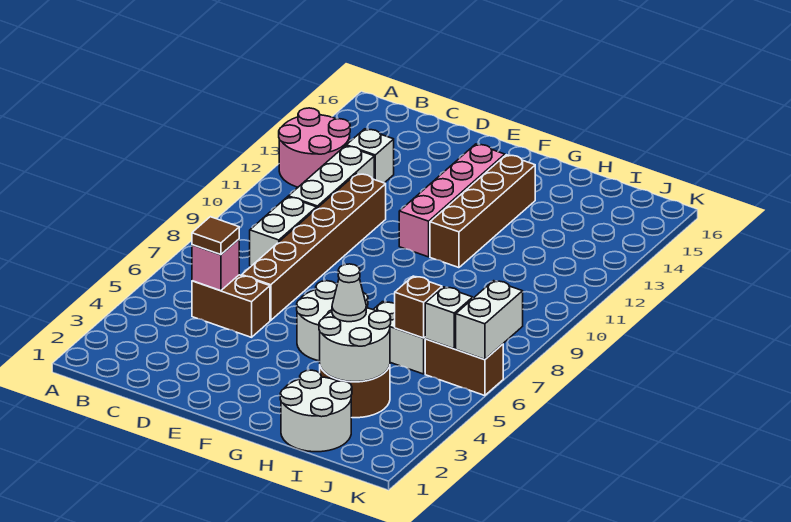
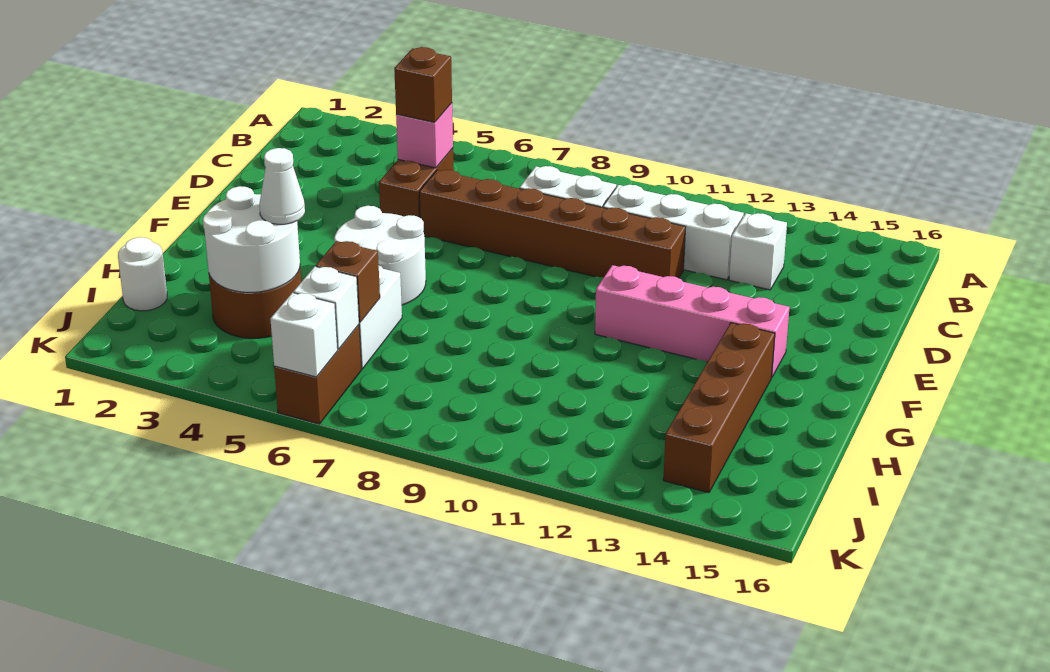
pink 2x2 round brick [279,108,350,187] -> none
brown 1x1 tile [192,217,239,255] -> brown 1x1 brick [394,47,452,122]
brown 1x4 brick [430,155,535,268] -> brown 1x4 brick turned to [663,323,775,493]
white 2x2 round brick [280,370,352,452] -> white 1x1 round brick [118,237,167,311]
white 1x2 brick [456,281,523,359] -> white 1x1 brick [270,293,338,377]

